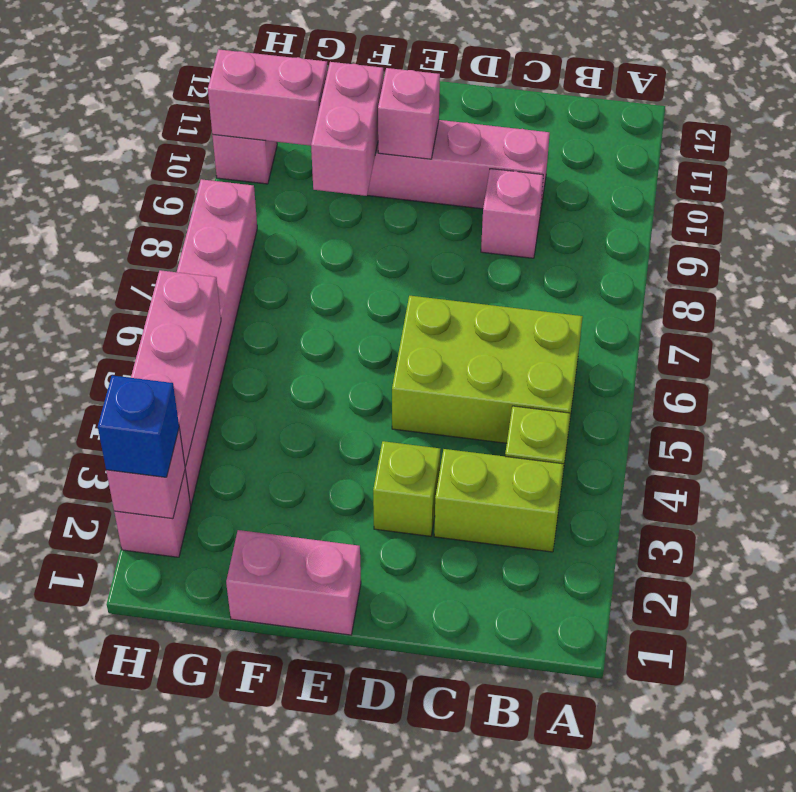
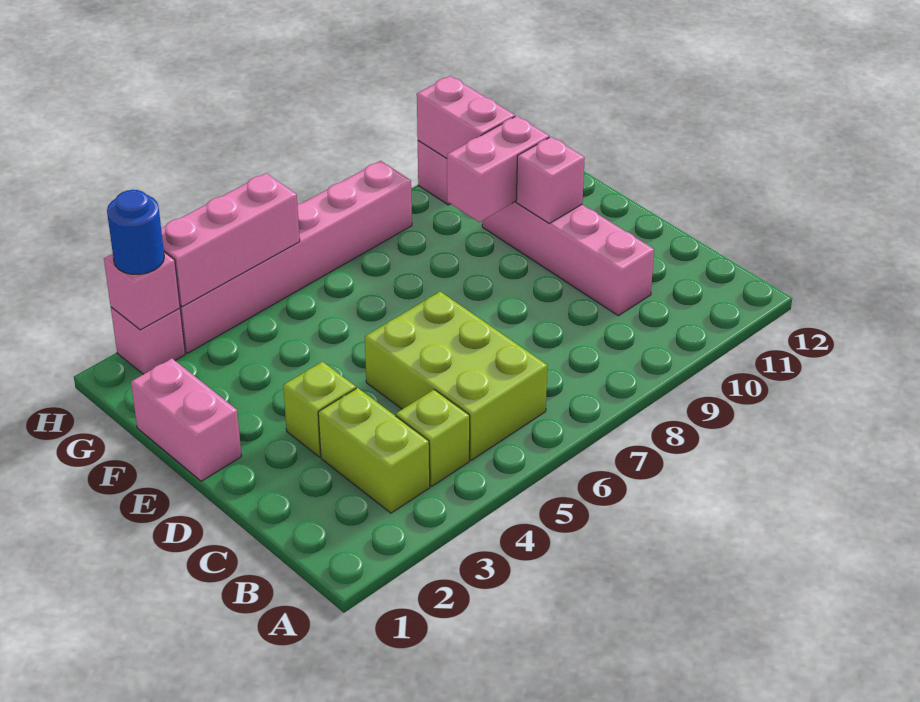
pink 1x1 brick [481,169,543,258] -> none
blue 1x1 brick [98,375,179,477] -> blue 1x1 round brick [107,190,164,275]

